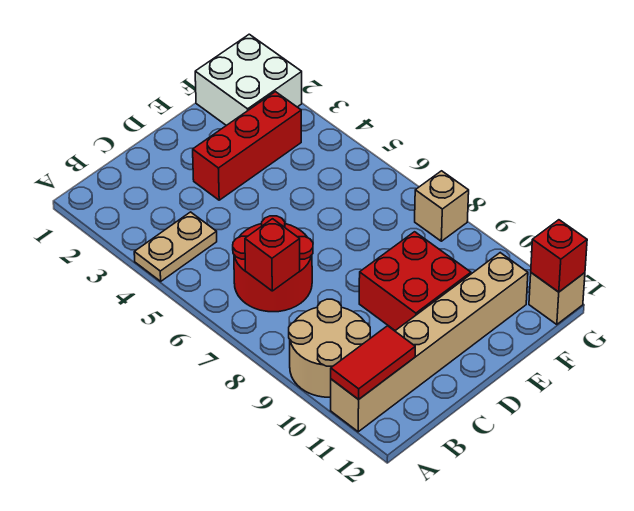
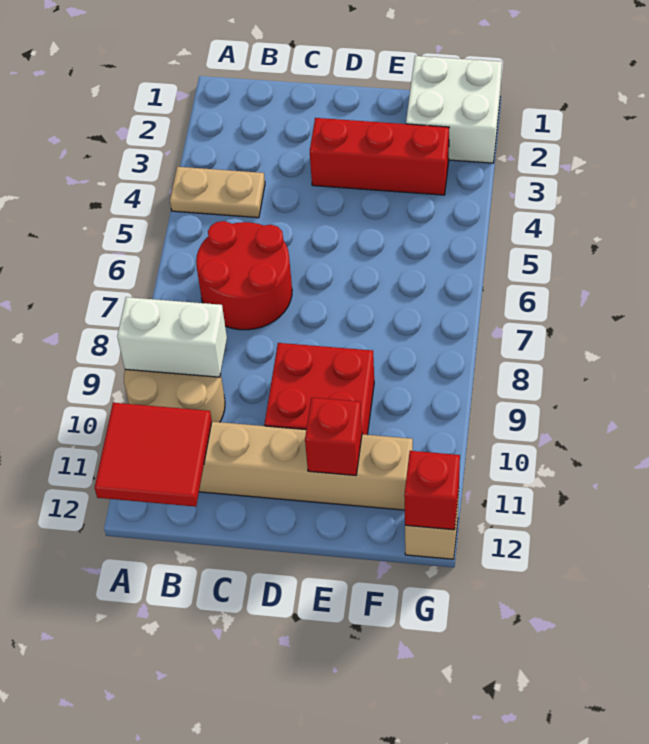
none -> white 1x2 brick [117,297,227,377]
red 1x2 tile [331,326,415,400] -> red 2x2 tile [95,403,212,507]
red 1x1 brick [245,219,300,291] -> red 1x1 brick moved to [305,398,362,476]
tan 1x1 brick [415,171,469,241] -> none

